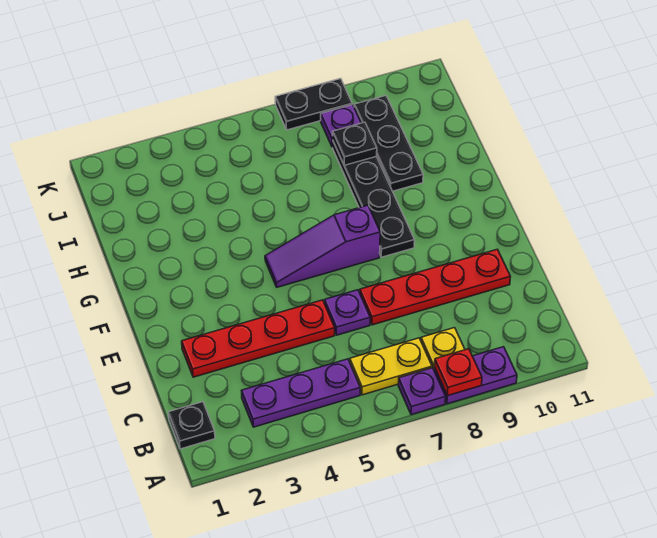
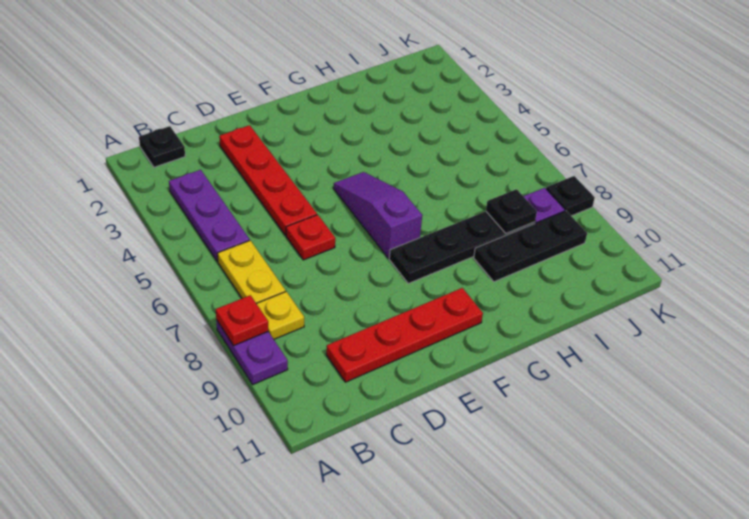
purple 1x1 plate [398,368,446,415] -> none
purple 1x1 plate [325,290,370,335] -> red 1x1 plate [286,215,335,260]
red 1x4 plate [360,249,510,325] -> red 1x4 plate turned to [326,288,483,382]
black 1x2 plate [275,79,352,130] -> black 1x1 plate [546,176,595,216]

